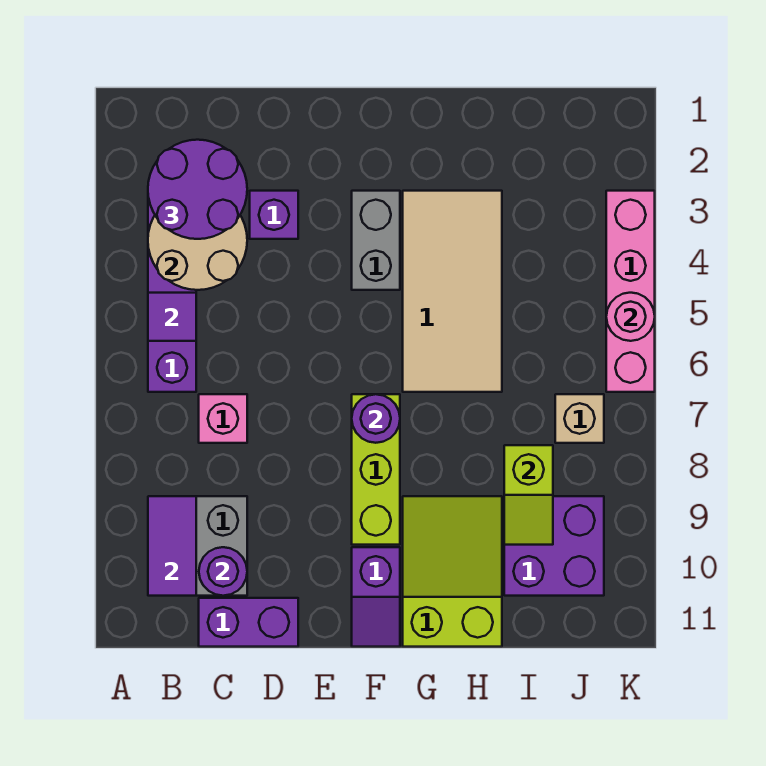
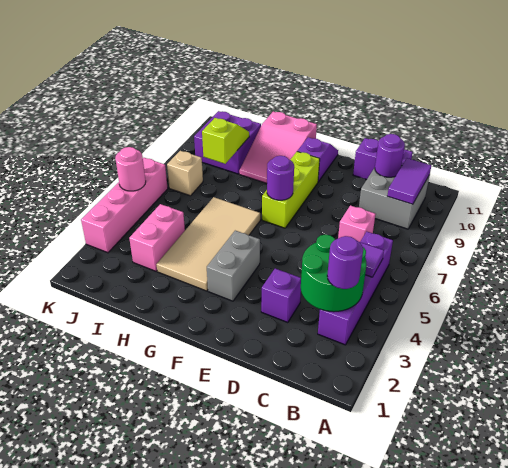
purple 2x2 round brick [148,140,247,239] -> purple 1x1 round brick [327,236,363,289]
tan 2x2 round brick [148,216,247,290] -> green 2x2 round brick [301,235,366,312]
lime 2x3 slope [403,496,502,647] -> pink 2x3 slope [239,112,317,183]
none -> pink 1x2 brick [129,204,185,271]

